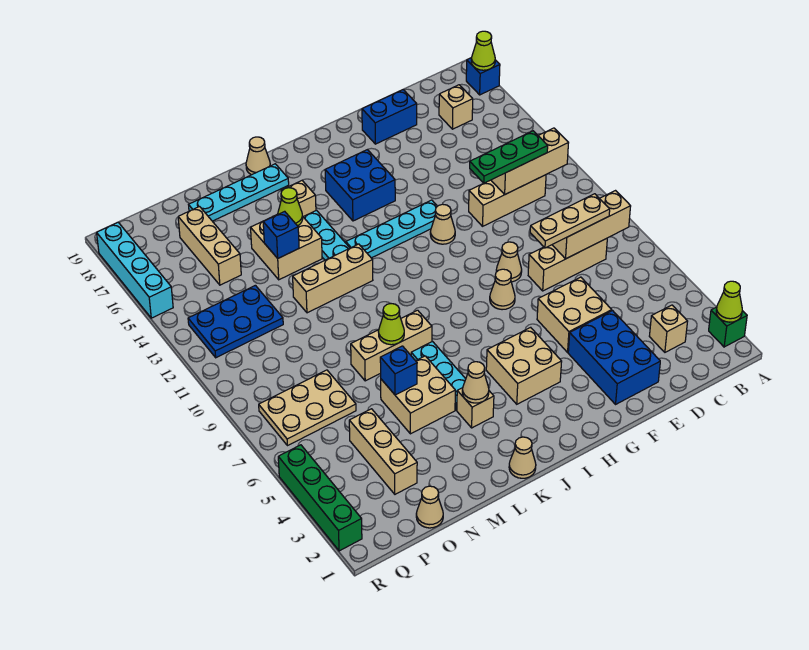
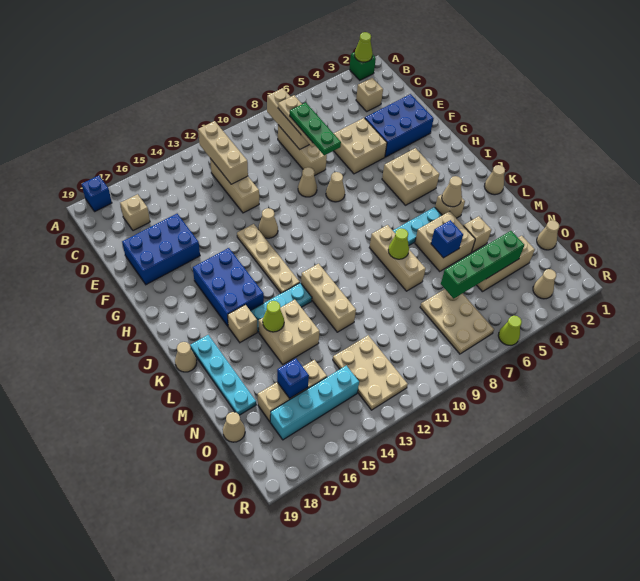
lime 1x1 cone [471,31,495,70] -> lime 1x1 cone moved to [498,316,522,345]
green 1x3 plate [470,131,548,183] -> green 1x3 plate moved to [290,103,341,155]
blue 1x2 brick [362,90,417,144] -> blue 2x3 brick [122,214,200,285]
cyan 1x4 plate [346,200,437,258] -> tan 1x4 plate [237,224,300,293]
blue 2x2 brick [325,150,395,221] -> blue 2x3 brick [193,248,264,326]
none -> tan 1x1 brick [463,216,491,252]
blue 1x1 brick [263,211,299,258] -> blue 1x1 brick moved to [277,359,309,398]
blue 2x3 plate [188,285,283,358] -> tan 2x3 plate [333,335,408,410]
none -> tan 1x1 cone [223,412,245,442]
none -> tan 1x1 cone [533,269,556,299]
green 1x4 brick [278,445,362,551] -> green 1x4 brick moved to [441,231,524,299]
cyan 1x4 brick [97,222,173,318] -> cyan 1x4 brick moved to [270,366,359,440]

